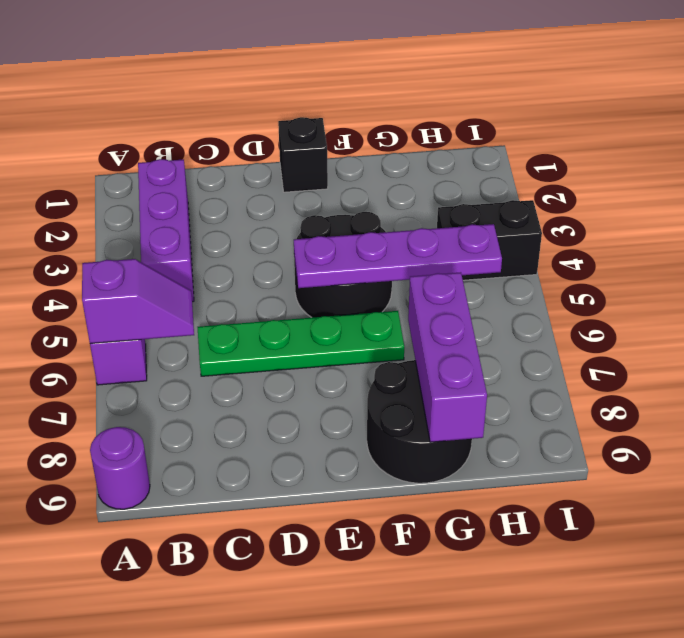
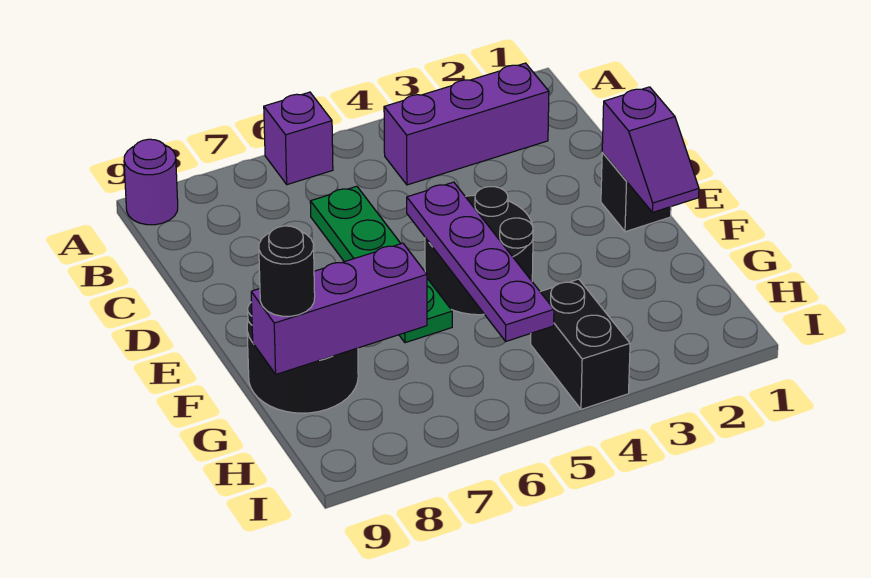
purple 1x2 slope [82,259,194,344] -> purple 1x2 slope moved to [602,87,699,212]
none -> black 1x1 round brick [259,226,315,316]

